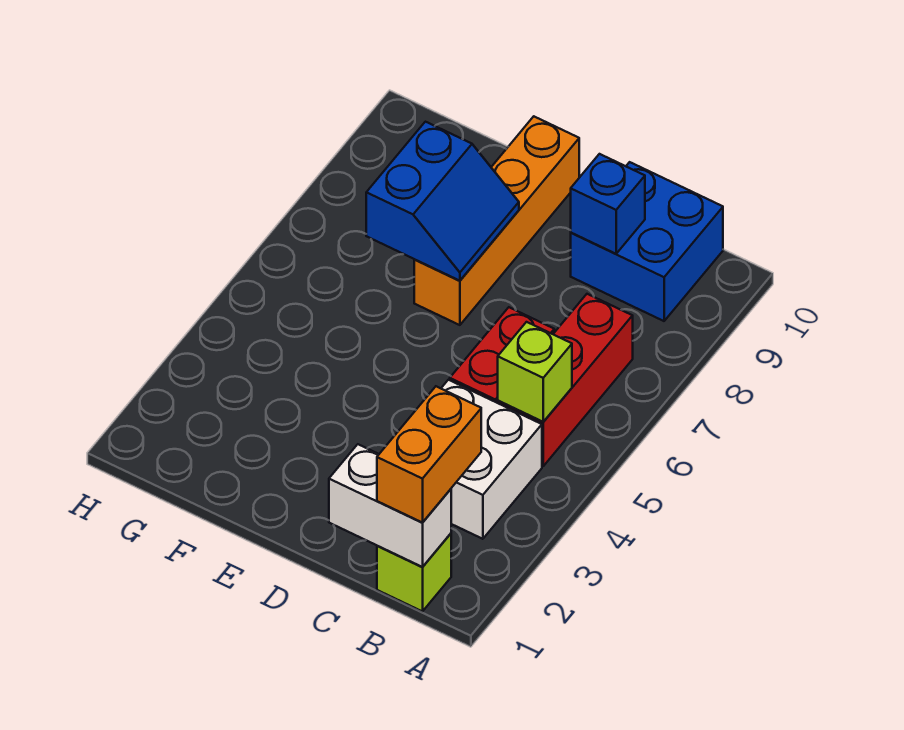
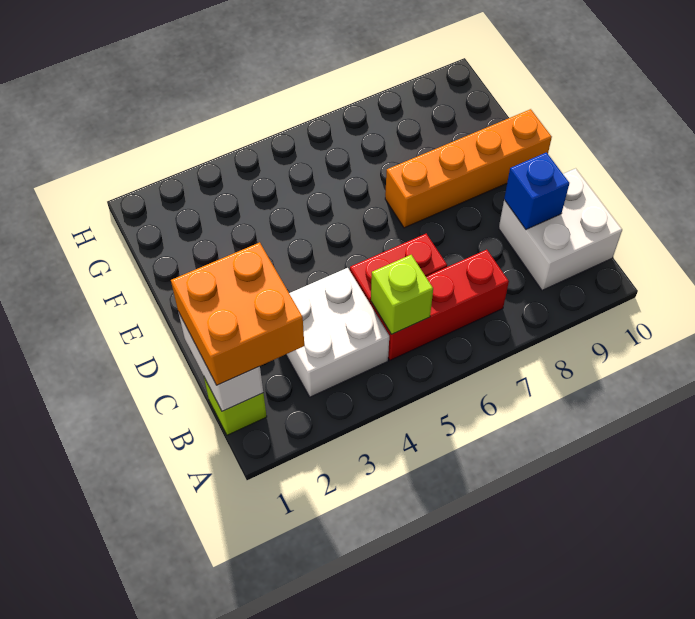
orange 1x2 brick [377,386,481,523] -> orange 2x2 brick [171,242,304,385]
blue 2x2 brick [571,162,723,321] -> white 2x2 brick [499,168,622,290]
blue 2x2 slope [366,122,519,281] -> none

